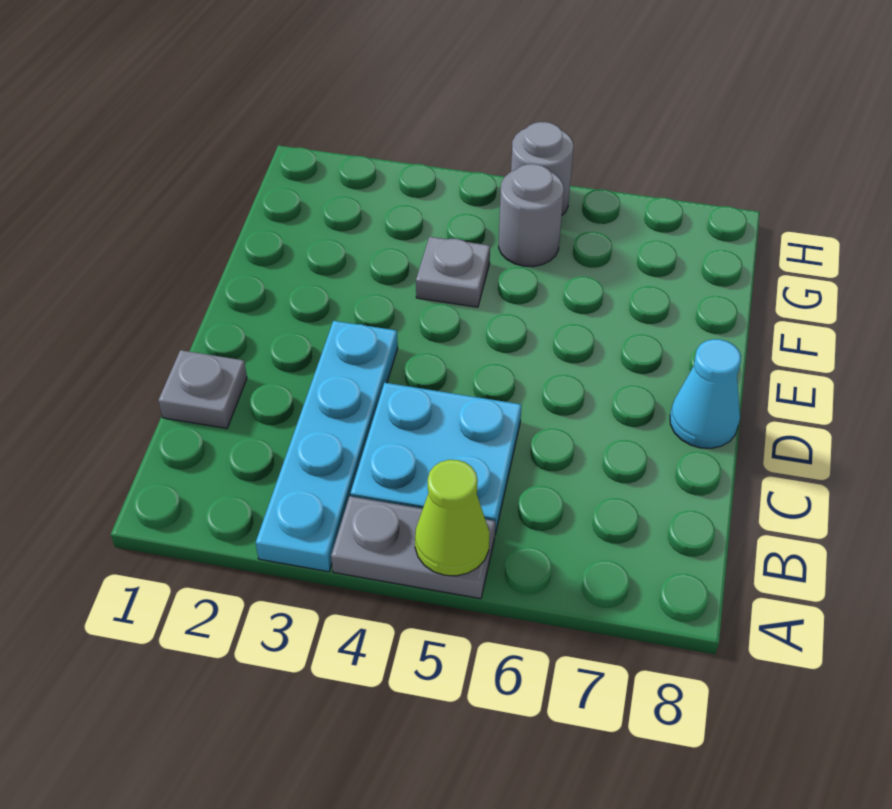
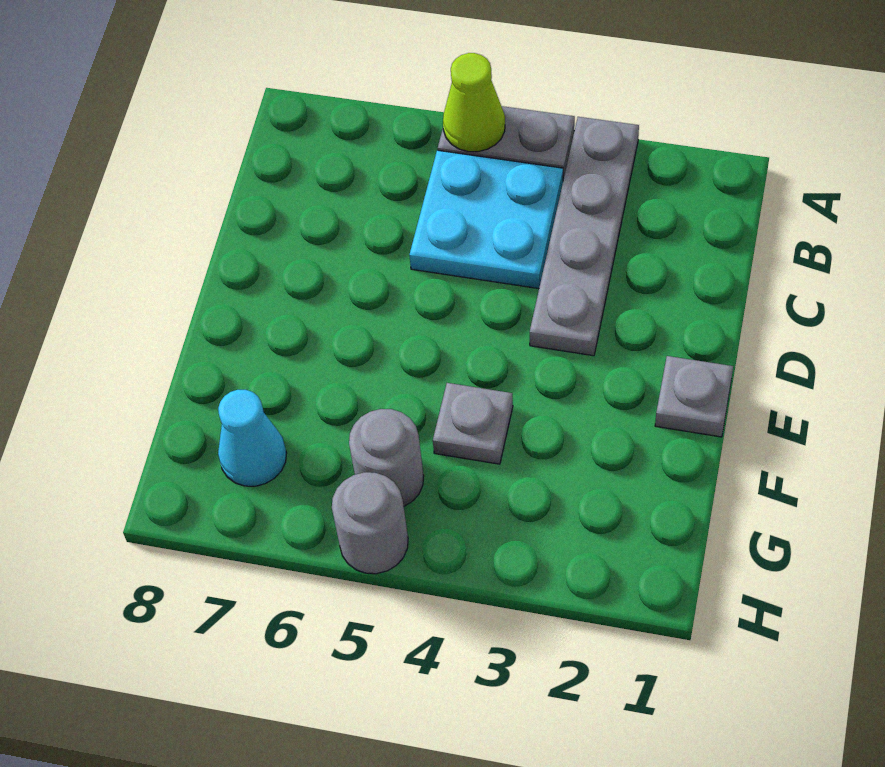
cyan 1x4 plate [256,321,398,572] -> grey 1x4 plate [530,117,639,356]
grey 1x1 plate [158,350,247,429] -> grey 1x1 plate moved to [655,356,733,437]
cyan 1x1 cone [670,339,741,448] -> cyan 1x1 cone moved to [218,390,287,486]

